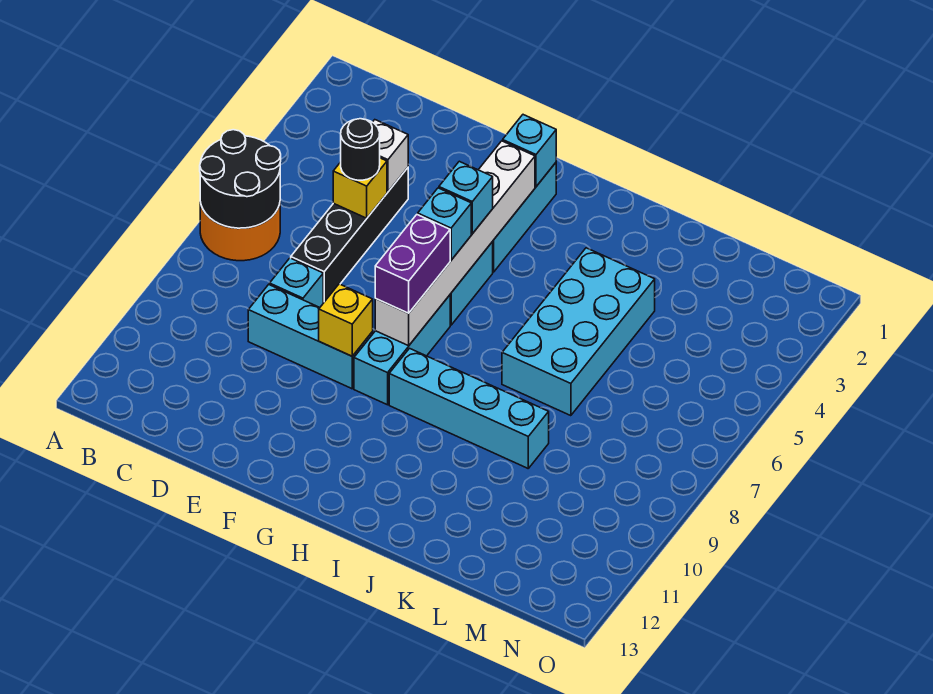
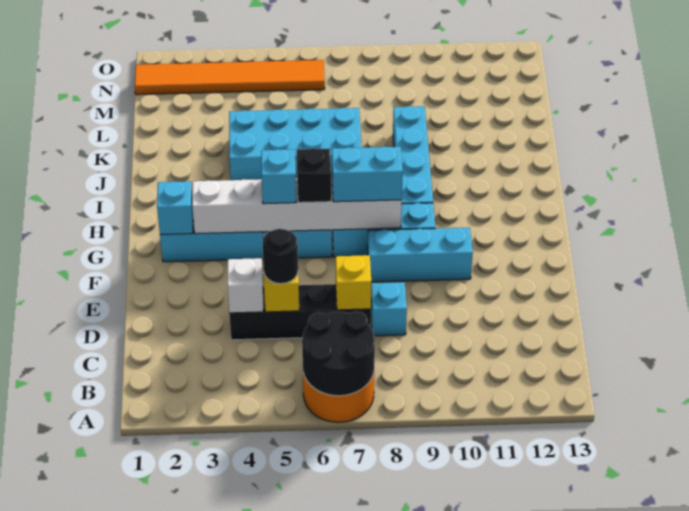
cyan 1x3 brick [248,285,373,389] -> cyan 1x3 brick turned to [368,228,473,282]
yellow 1x1 brick [319,284,373,356] -> yellow 1x1 brick moved to [336,255,371,310]
cyan 1x1 brick [418,188,471,260] -> black 1x1 brick [297,148,331,203]
purple 1x2 brick [375,215,450,313] -> cyan 1x2 brick [332,146,403,202]
none -> orange 1x6 tile [135,60,325,95]

